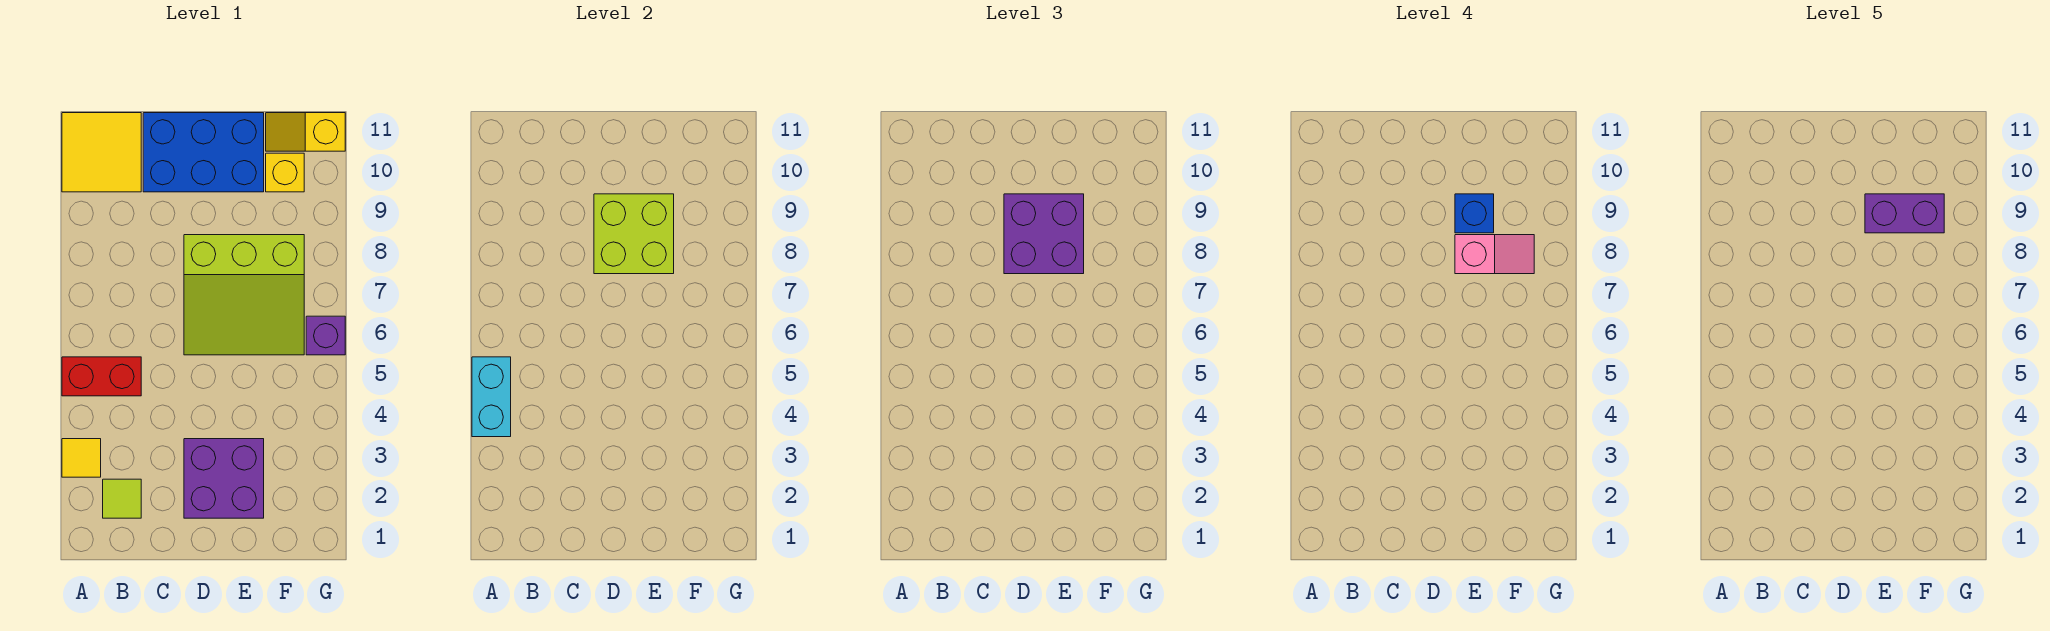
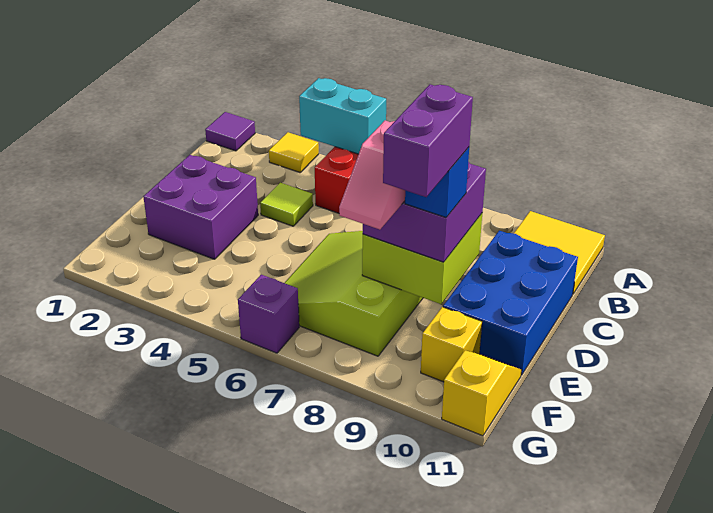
none -> purple 1x1 tile [205,112,255,151]
lime 1x1 tile [103,479,141,518] -> lime 1x1 tile moved to [260,183,313,226]

